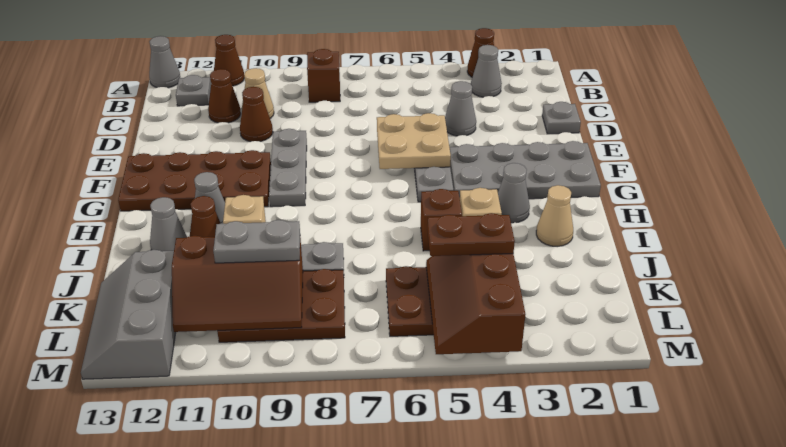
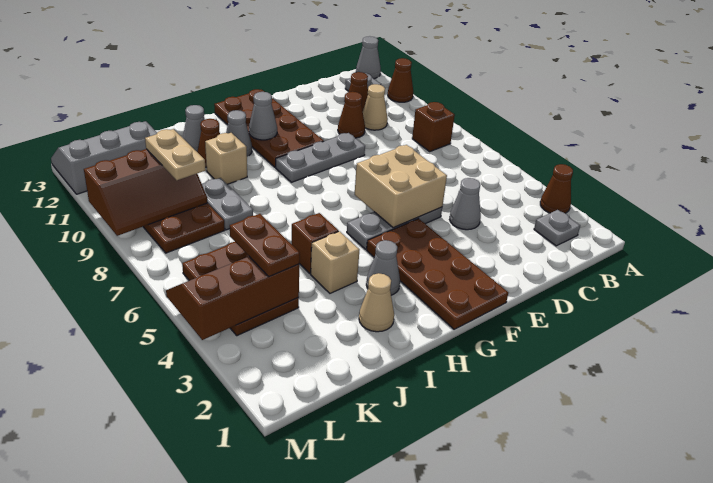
grey 1x1 cone [471,45,502,97] -> grey 1x1 cone moved to [249,92,277,140]
grey 1x1 plate [542,102,581,134] -> grey 1x1 plate moved to [534,210,580,246]
tan 2x2 plate [377,113,451,169] -> tan 2x2 brick [355,145,447,228]
grey 2x4 plate [449,141,601,199] -> brown 2x4 plate [367,219,508,329]
brown 2x3 slope [172,236,303,332] -> brown 2x3 slope turned to [84,149,207,236]
grey 1x2 plate [213,220,300,263] -> tan 1x2 plate [145,129,206,180]

